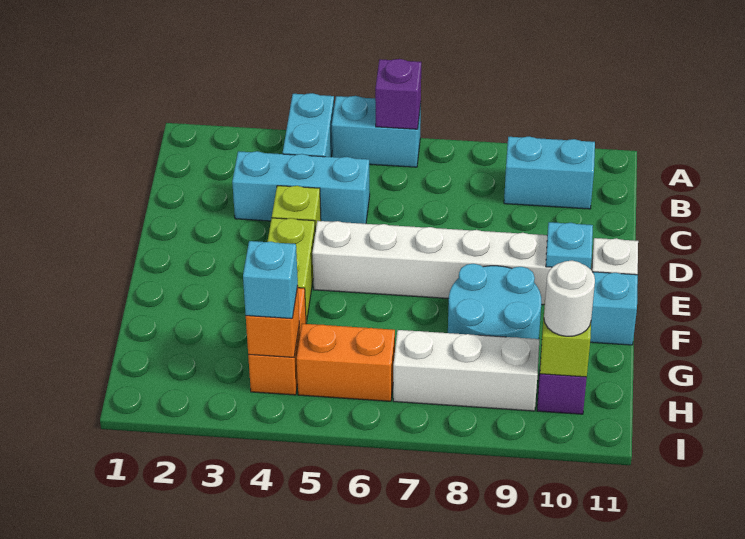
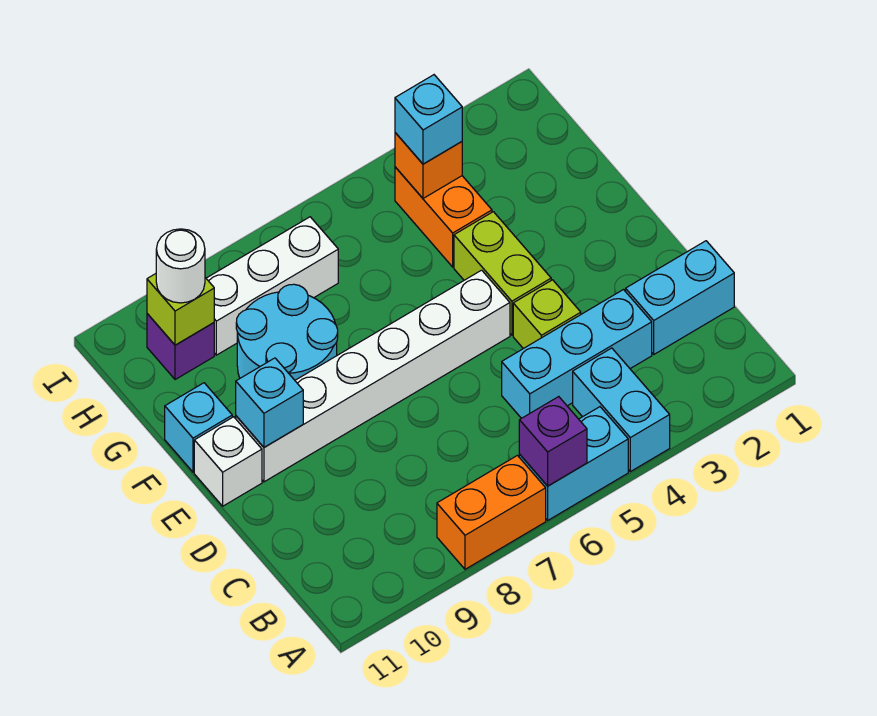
cyan 1x2 brick [504,136,595,209] -> cyan 1x2 brick moved to [626,241,734,354]
cyan 1x1 plate [546,222,593,269] -> cyan 1x1 brick [236,358,303,447]
orange 1x2 brick [297,324,395,401] -> orange 1x2 brick moved to [437,456,546,569]

